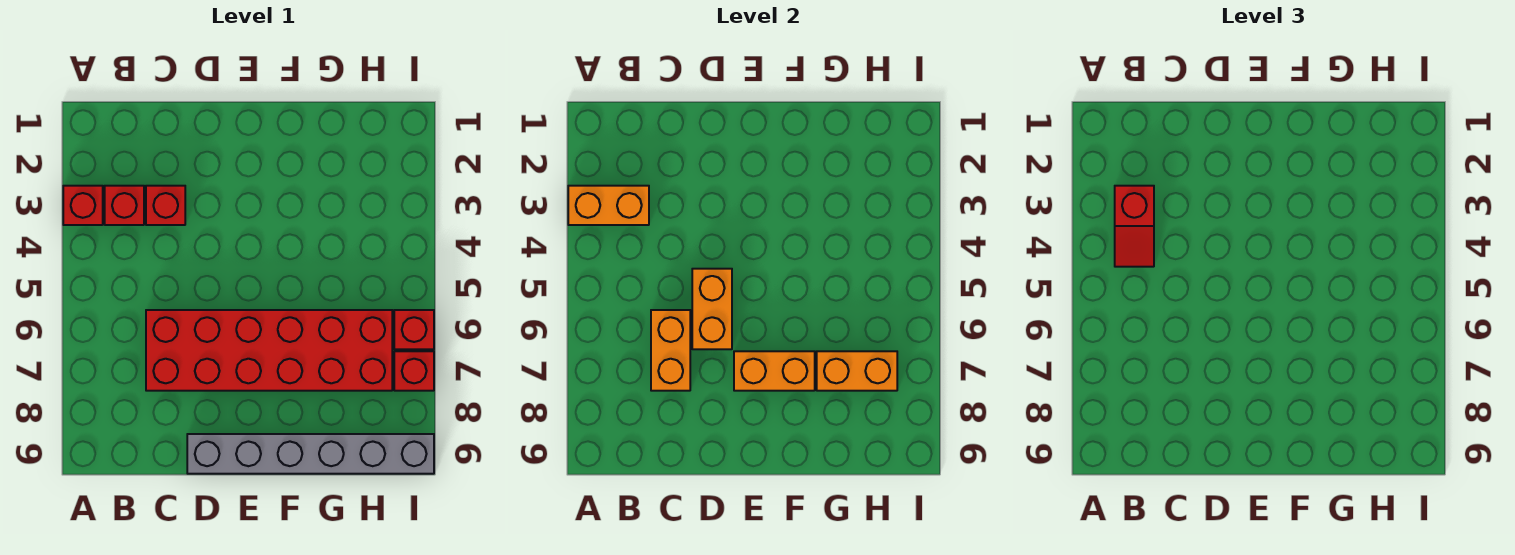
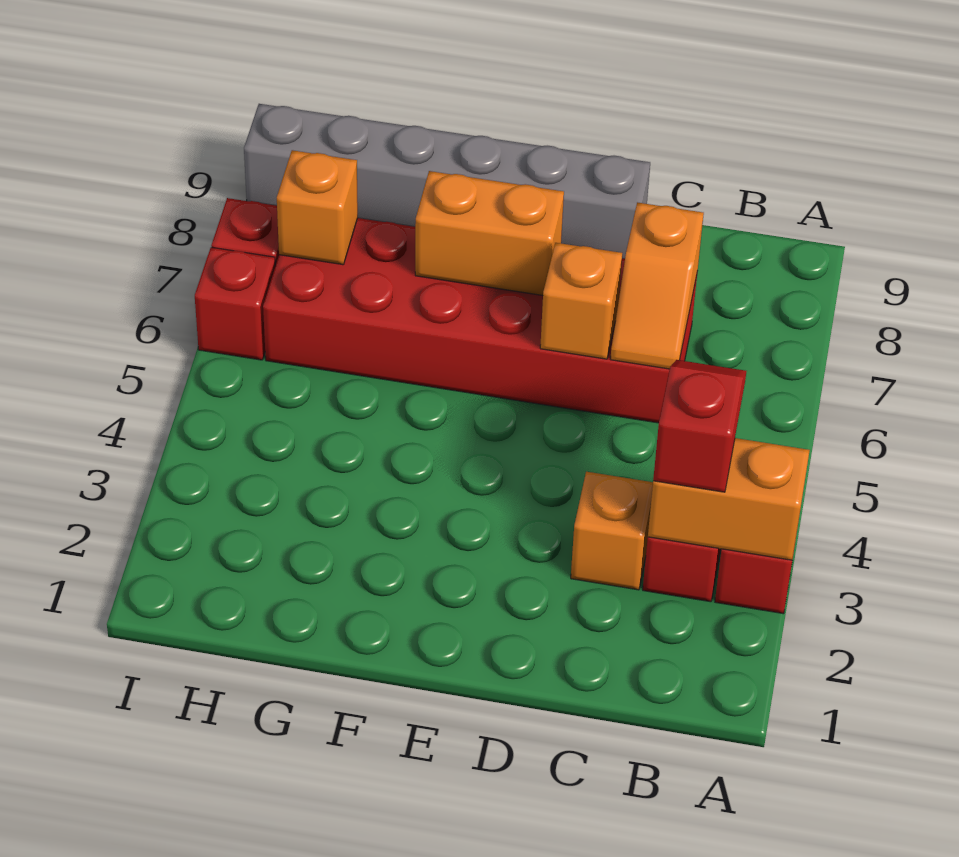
red 1x1 brick [146,186,185,225] -> orange 1x1 brick [571,472,653,590]
orange 1x2 brick [651,310,690,391] -> orange 1x2 slope [611,202,704,369]
orange 1x2 brick [692,269,732,349] -> orange 1x1 brick [540,243,622,359]
orange 1x2 brick [817,351,897,391] -> orange 1x1 brick [277,150,358,265]

